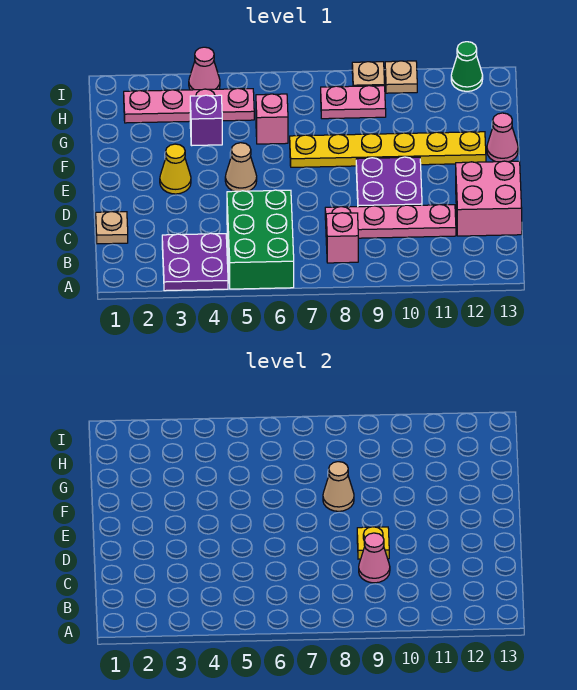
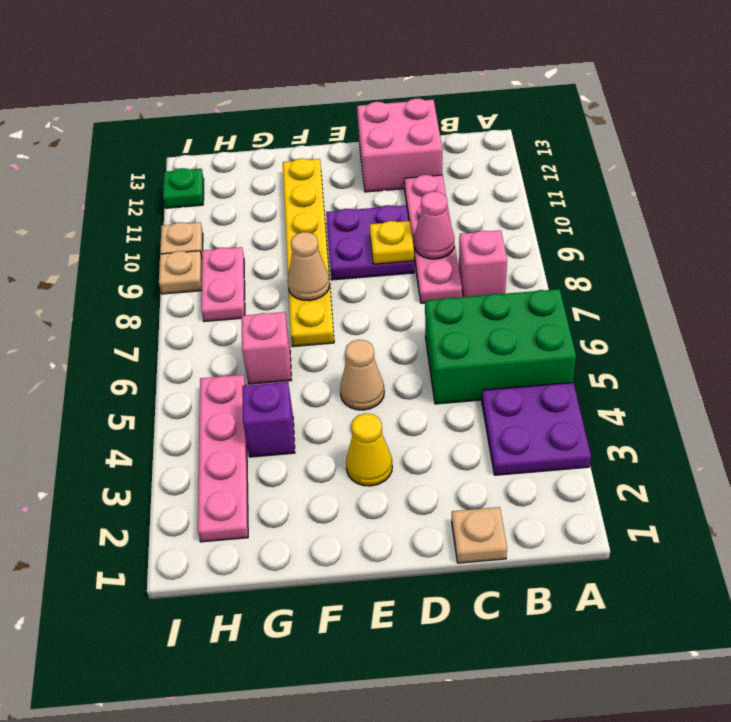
pink 1x1 cone [487,113,518,162] -> none
pink 1x1 cone [189,47,220,90] -> none
green 1x1 cone [451,42,483,91] -> green 1x1 plate [163,168,204,208]

